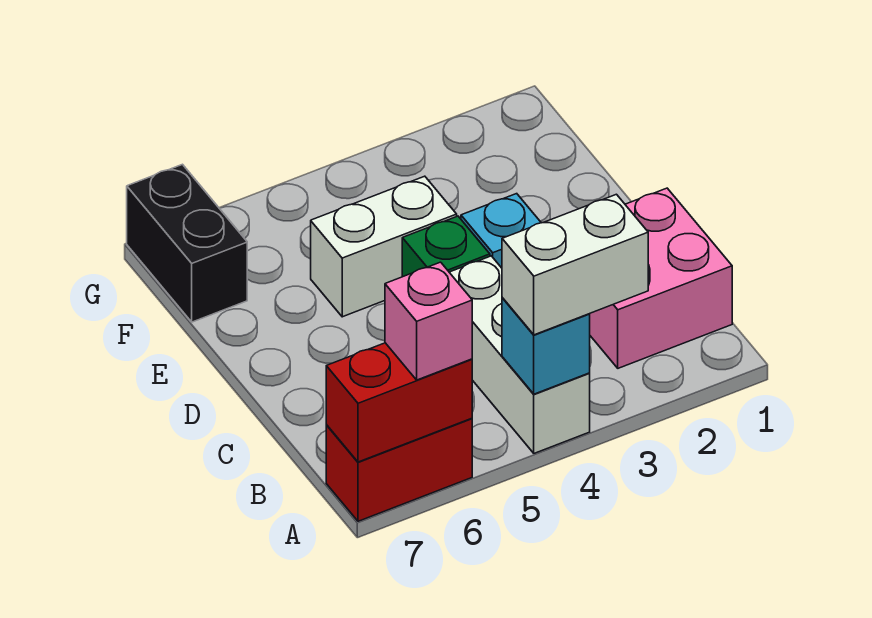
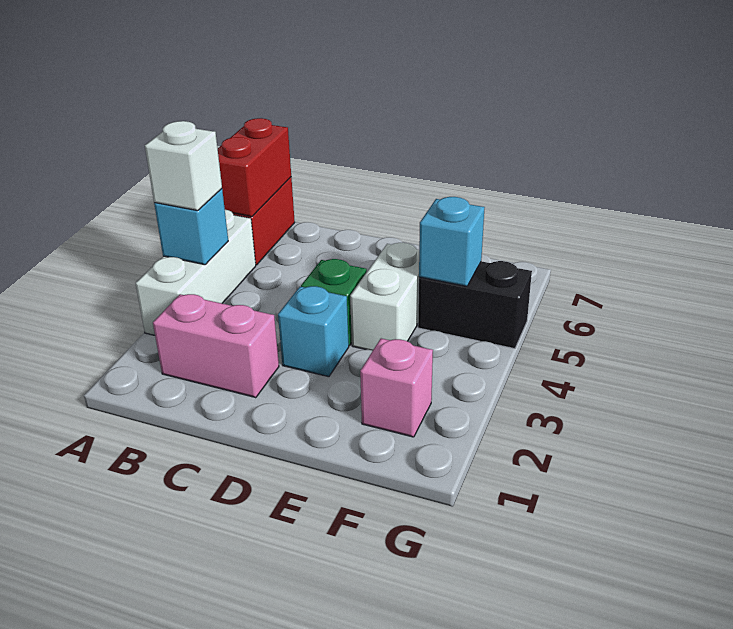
white 1x2 brick [502,194,648,335] -> white 1x1 brick [145,121,222,211]
white 1x3 brick [449,256,590,453] -> white 1x3 brick turned to [136,210,256,335]
pink 1x1 brick [385,262,472,380] -> pink 1x1 brick moved to [360,338,433,437]
pink 2x2 brick [590,188,732,368] -> pink 1x2 brick [153,294,279,398]
none -> cyan 1x1 brick [419,197,485,286]
black 1x2 brick [127,164,247,322] -> black 1x2 brick moved to [418,261,532,349]

